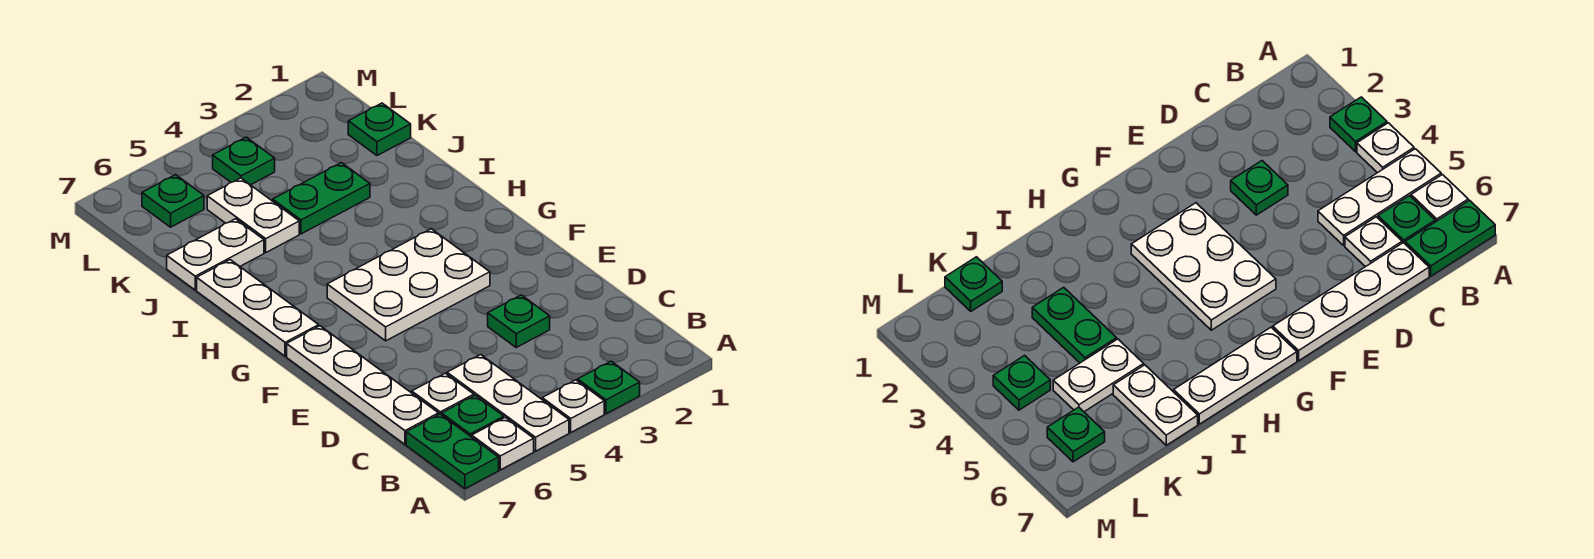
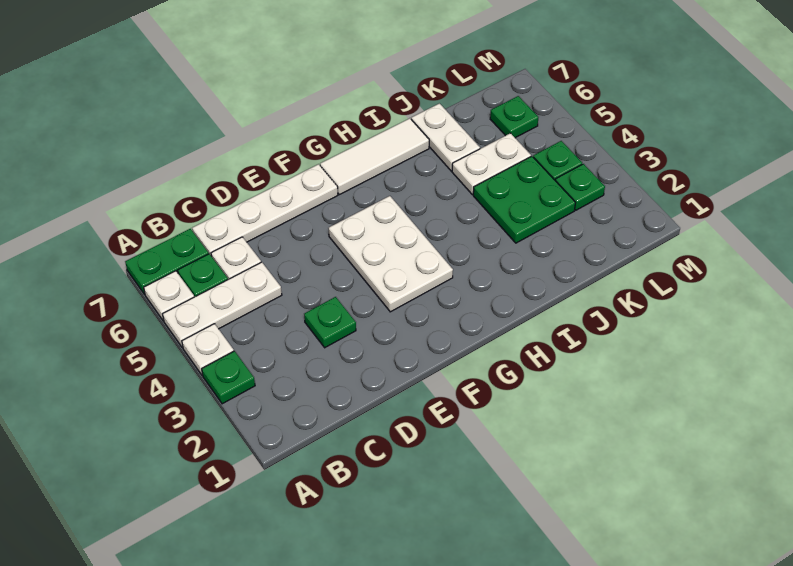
white 1x3 plate [197,260,319,356] -> white 1x3 tile [320,118,429,195]
green 1x2 plate [273,163,370,234] -> green 2x2 plate [473,156,575,243]
green 1x1 plate [348,103,411,156] -> green 1x1 plate moved to [555,164,605,210]

